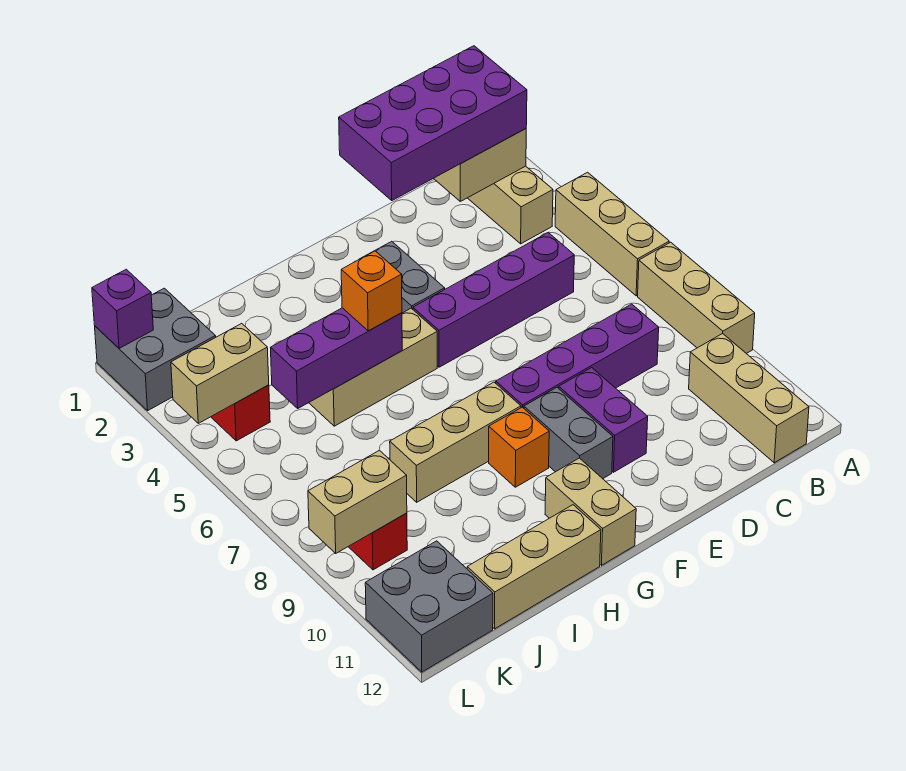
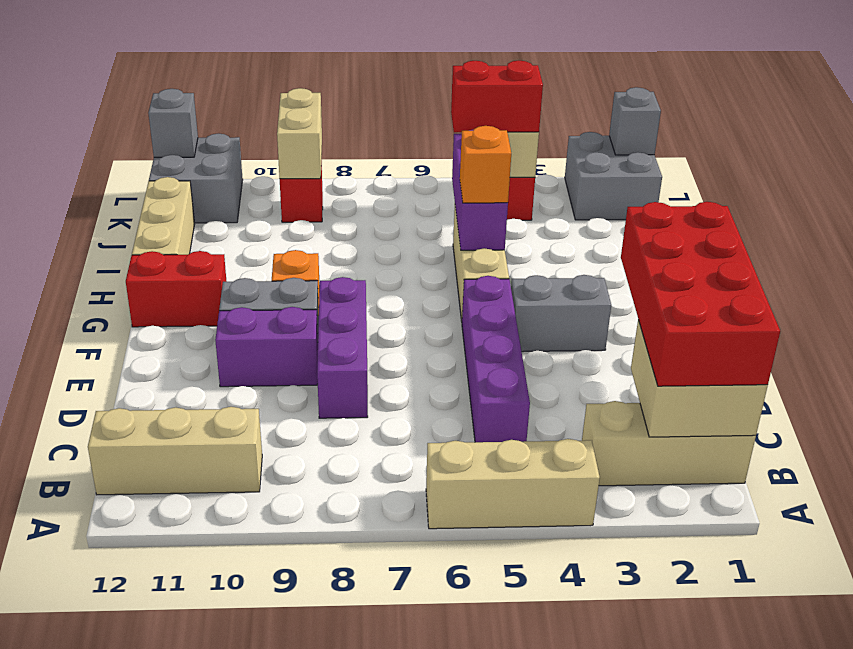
tan 1x3 brick [638,242,755,354] -> none
purple 2x4 brick [339,46,527,200] -> red 2x4 brick [621,202,780,386]
purple 1x4 brick [496,304,659,408] -> purple 1x3 brick [317,277,368,418]
tan 1x3 brick [390,382,521,502] -> none
tan 1x2 brick [545,458,636,565] -> red 1x2 brick [126,251,227,327]
none -> red 1x2 brick [451,60,543,132]
purple 1x1 brick [92,269,153,348] -> grey 1x1 brick [609,87,661,155]
none -> grey 1x1 brick [148,89,198,157]

